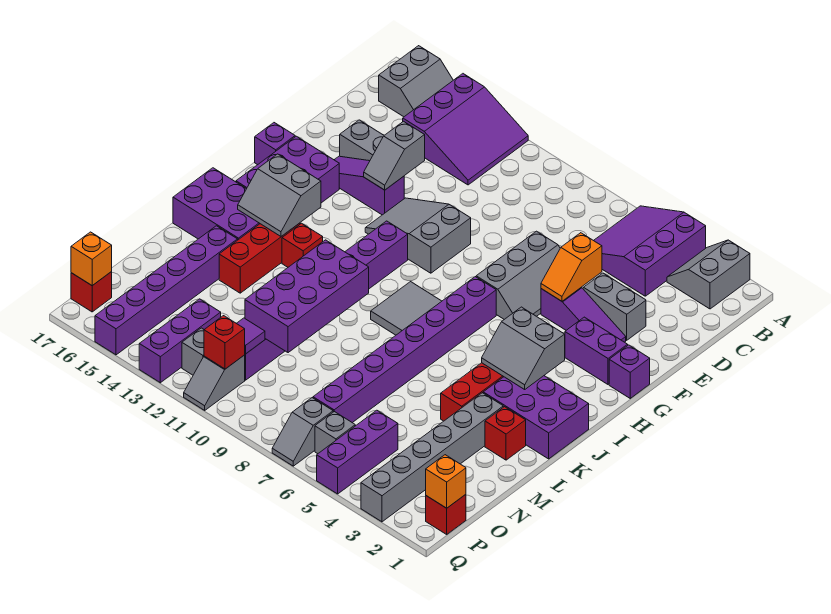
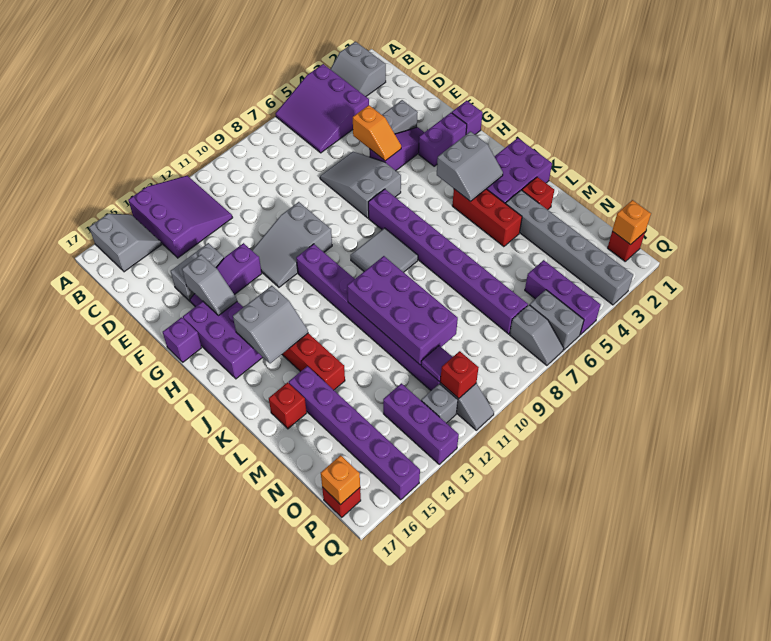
grey 2x3 slope [476,231,560,319] -> grey 2x3 slope turned to [320,152,401,218]
grey 1x2 slope [364,121,425,190] -> grey 1x2 slope moved to [182,255,237,316]
red 1x1 brick [282,223,323,267] -> red 1x1 brick moved to [269,382,307,429]
purple 2x3 brick [173,168,260,240] -> none
grey 1x1 brick [315,412,355,454] -> grey 1x2 brick [530,290,584,350]

